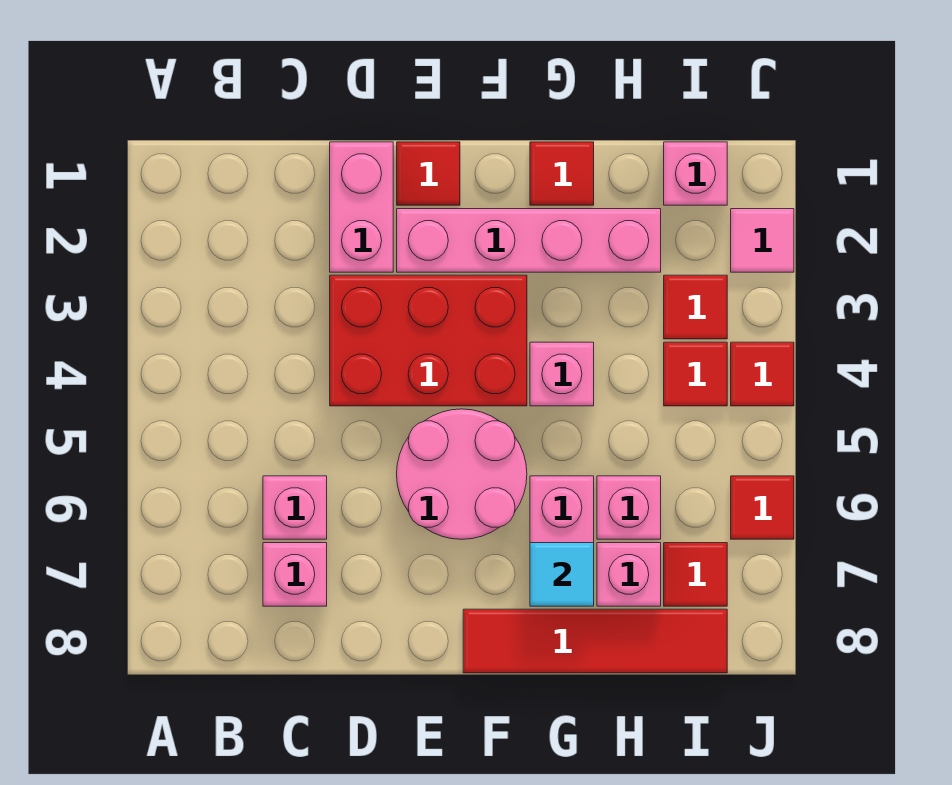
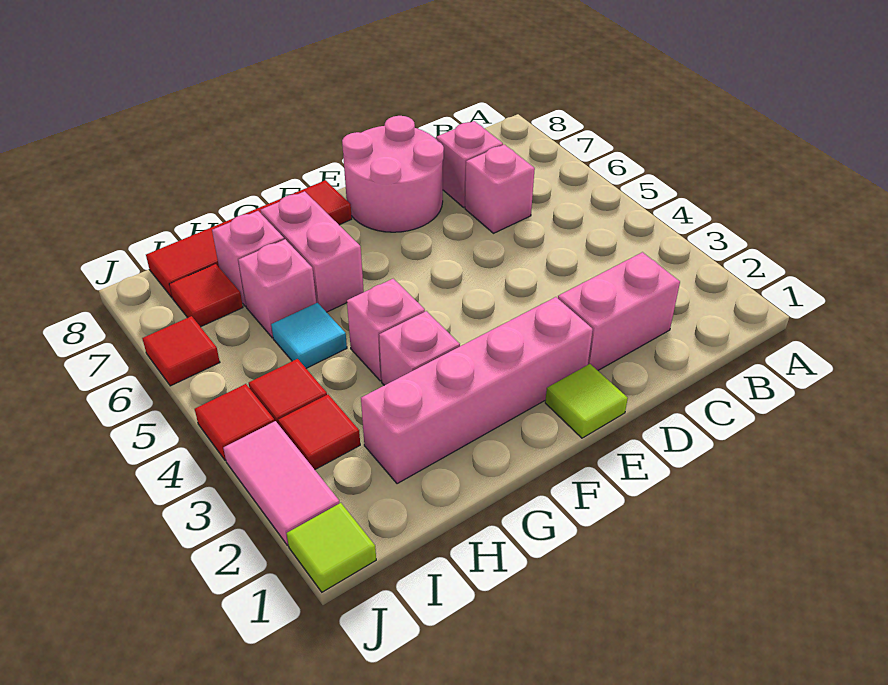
pink 1x2 brick [330,142,393,272] -> pink 1x2 brick turned to [558,252,680,370]
red 2x3 brick [330,275,527,406] -> none
red 1x1 tile [397,142,460,205] -> lime 1x1 tile [545,364,628,438]
pink 2x2 round brick [397,409,527,539] -> pink 2x2 round brick moved to [342,116,444,232]
red 1x1 tile [530,142,594,205] -> none
cyan 1x1 tile [530,543,594,606] -> cyan 1x1 tile moved to [271,303,347,368]
pink 1x1 brick [664,142,727,205] -> pink 1x1 brick moved to [379,311,460,385]
none -> lime 1x1 tile [287,503,376,592]
pink 1x1 tile [731,209,794,272] -> pink 1x2 tile [223,421,339,545]

